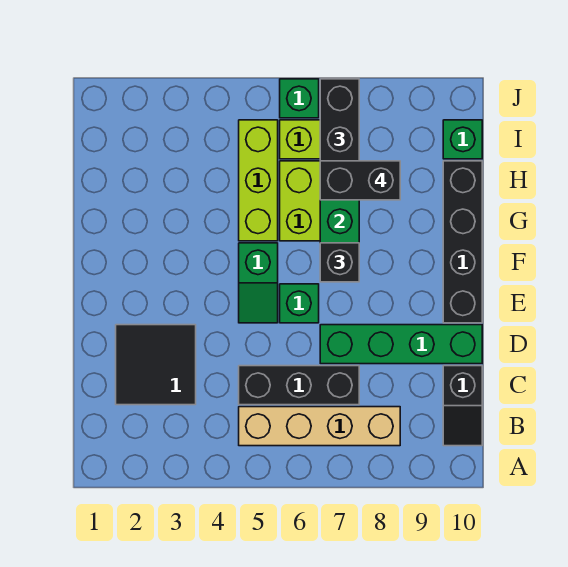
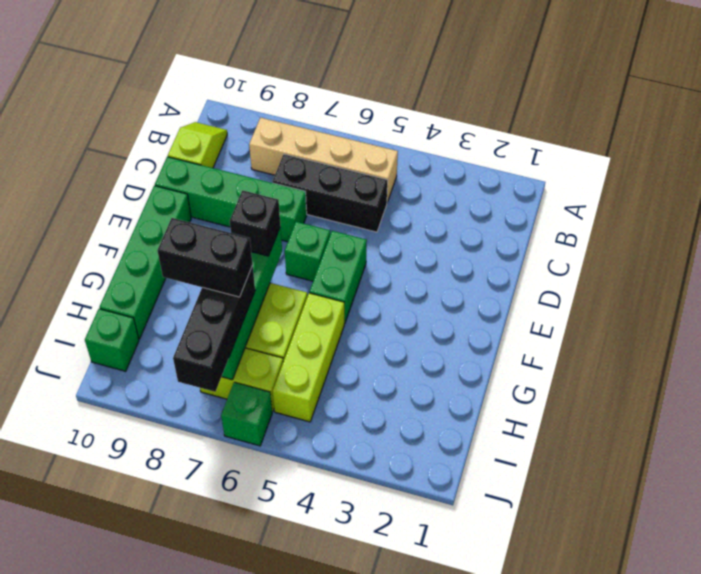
black 1x2 slope [443,366,482,446] -> lime 1x2 slope [168,122,227,168]
black 2x2 tile [116,325,196,405] -> none
green 1x2 slope [239,243,278,323] -> green 1x2 brick [309,231,367,324]
black 1x4 brick [443,161,482,323] -> green 1x4 brick [99,186,191,339]

